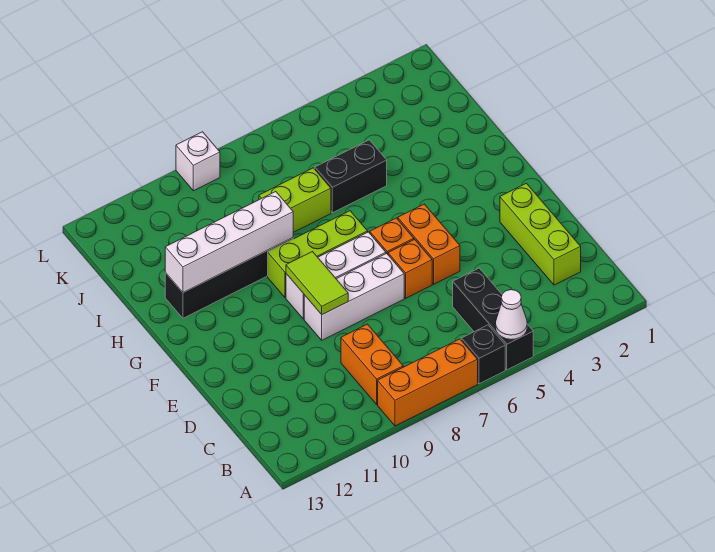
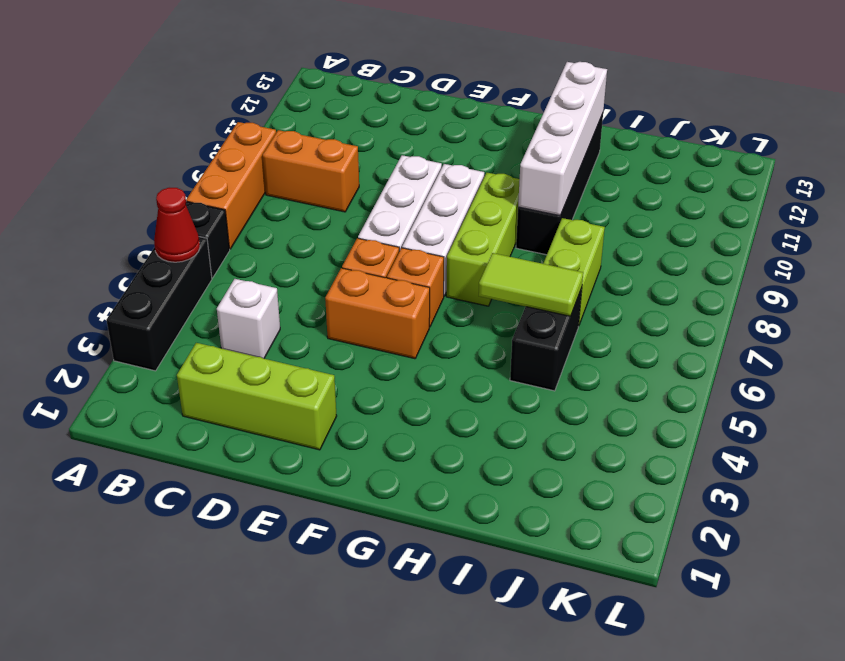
black 1x3 brick [453,268,533,370] -> black 1x3 brick turned to [107,237,212,371]
white 1x1 cone [496,290,527,340] -> red 1x1 cone [154,188,200,262]
lime 1x2 tile [286,252,348,314] -> lime 1x2 tile moved to [479,253,583,316]
white 1x1 brick [176,132,220,191] -> white 1x1 brick moved to [217,279,280,358]

